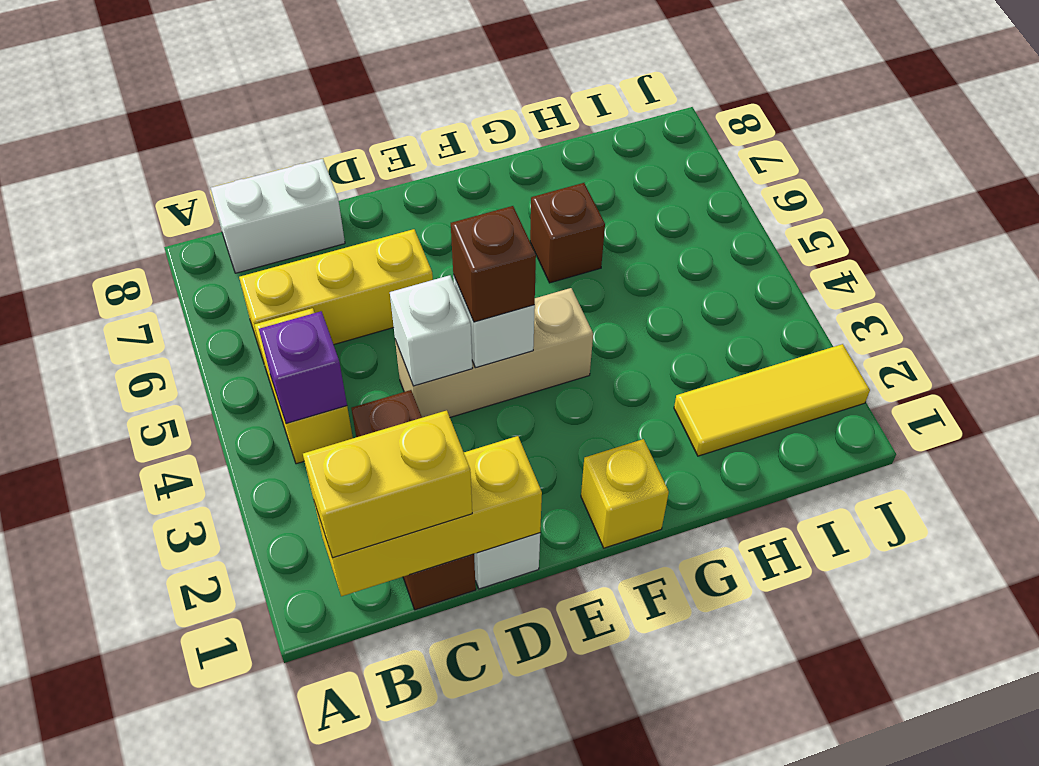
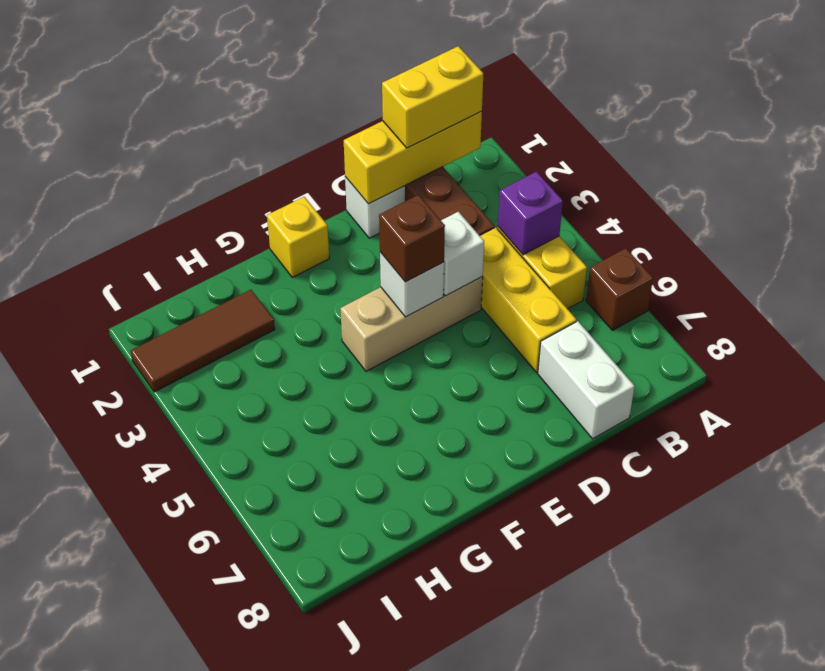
yellow 1x3 brick [239,229,433,359] -> yellow 1x3 brick turned to [480,227,577,372]
white 1x2 brick [211,159,345,273] -> white 1x2 brick turned to [538,321,635,439]
brown 1x1 brick [530,183,605,283] -> brown 1x1 brick moved to [586,248,653,330]
yellow 1x3 tile [674,344,870,456] -> brown 1x3 tile [131,290,275,392]

